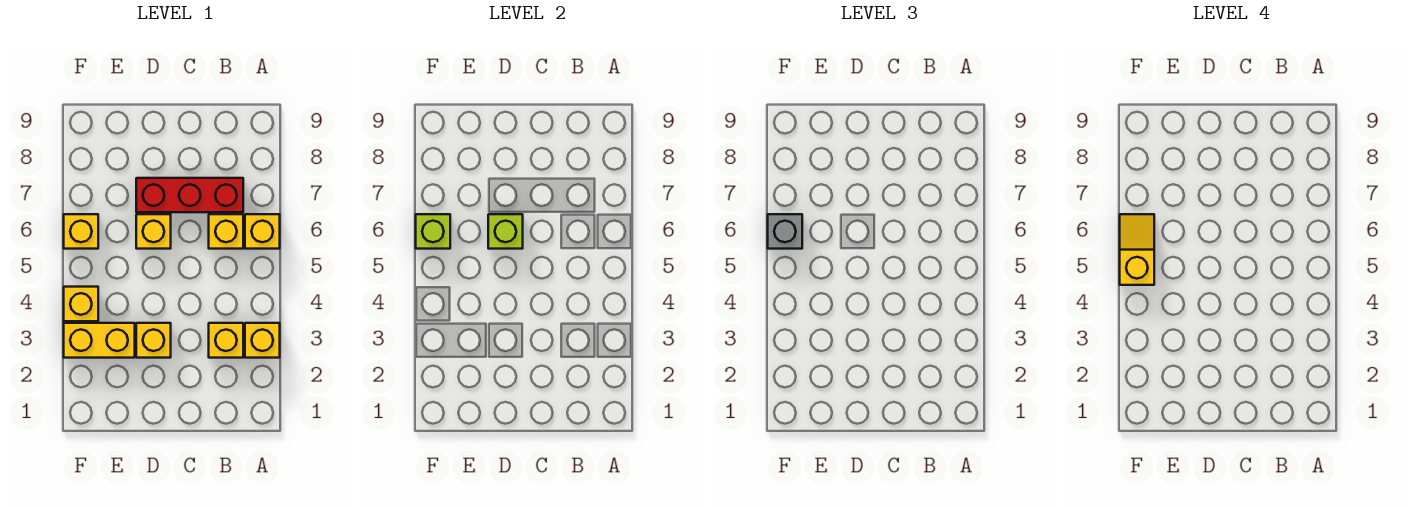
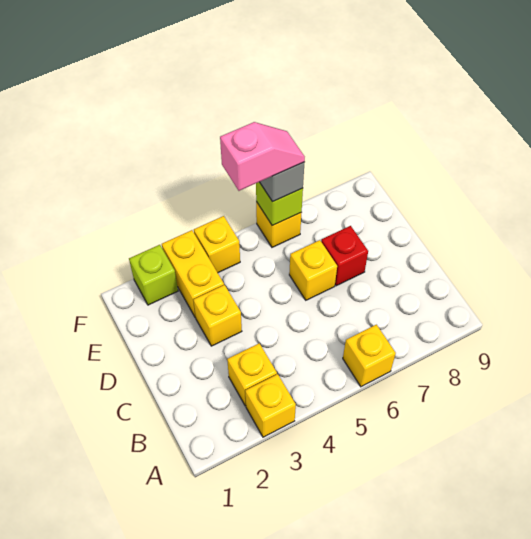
yellow 1x1 brick [209,214,243,249] -> none
red 1x3 brick [136,178,243,212] -> red 1x1 brick [321,226,368,286]
lime 1x1 brick [488,214,523,249] -> lime 1x1 brick moved to [129,245,178,305]
yellow 1x2 slope [1120,214,1154,285] -> pink 1x2 slope [220,122,305,191]

